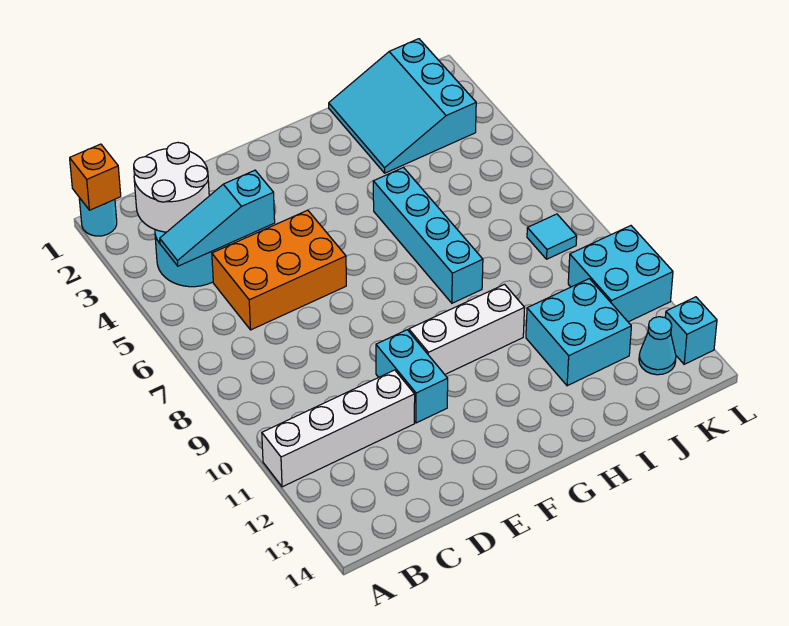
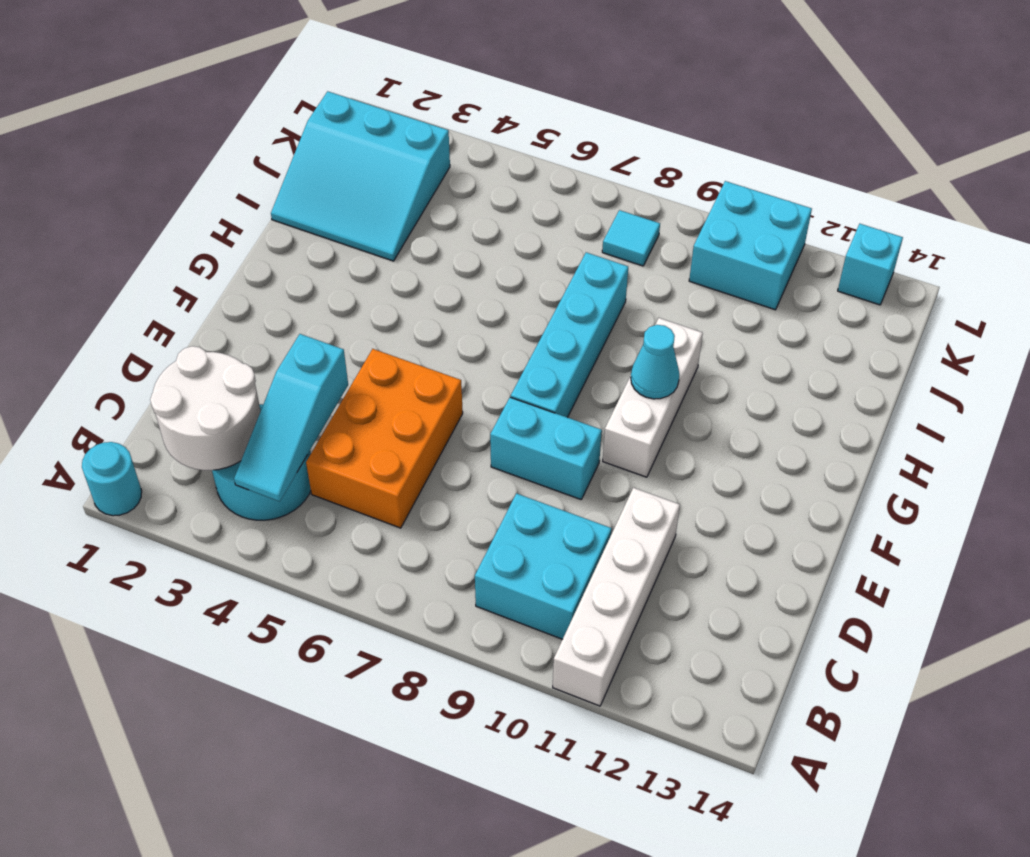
orange 1x1 brick [70,144,121,210] -> none
cyan 1x2 brick [376,330,448,423] -> cyan 1x2 brick moved to [490,397,602,499]
cyan 1x4 brick [373,167,483,303] -> cyan 1x4 brick turned to [511,252,628,417]
cyan 2x2 brick [526,279,631,386] -> cyan 2x2 brick moved to [475,493,612,639]
cyan 1x1 cone [639,317,676,375] -> cyan 1x1 cone moved to [631,325,679,399]

